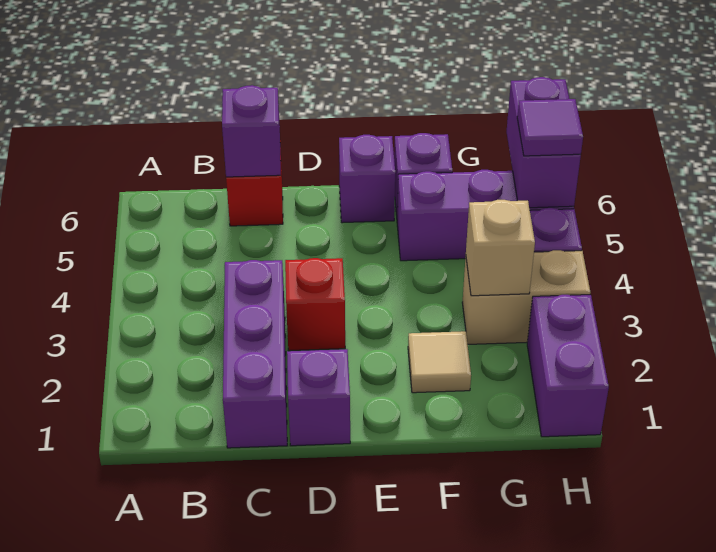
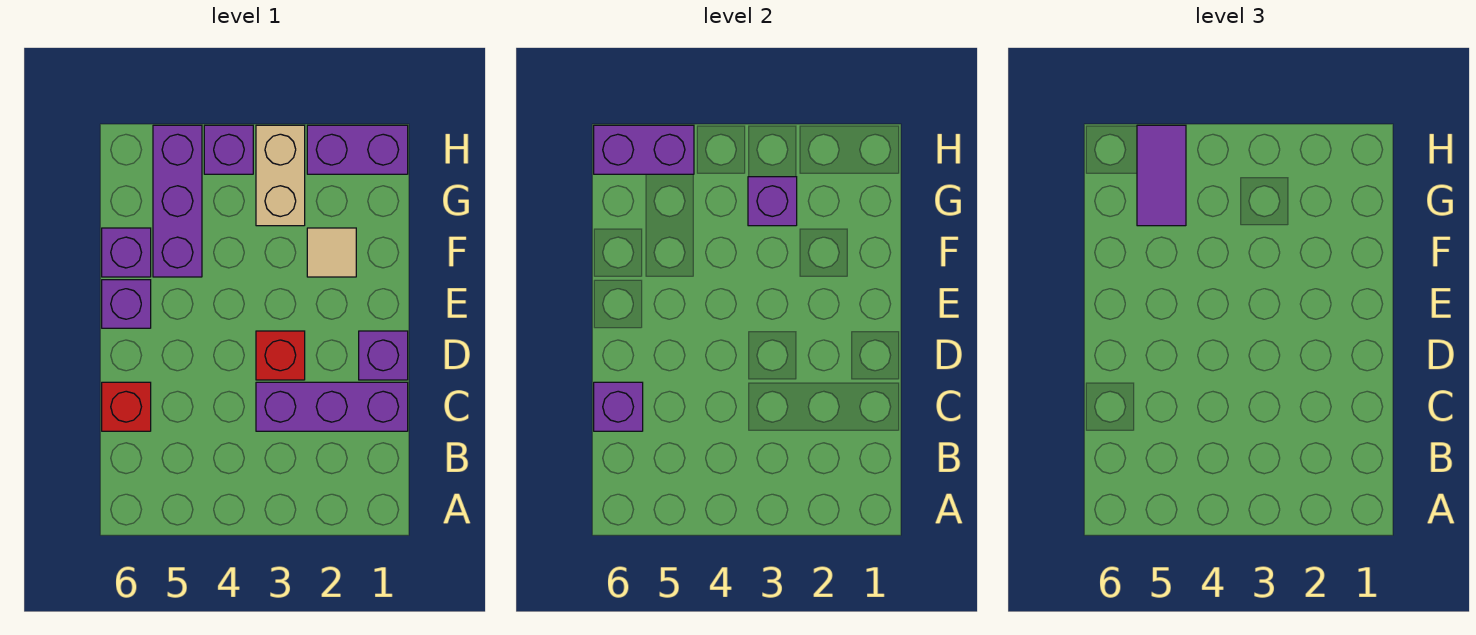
tan 1x1 brick [466,200,535,296] -> purple 1x1 brick [748,177,797,226]
purple 1x1 tile [517,99,583,156] -> purple 1x2 tile [1137,125,1186,226]

